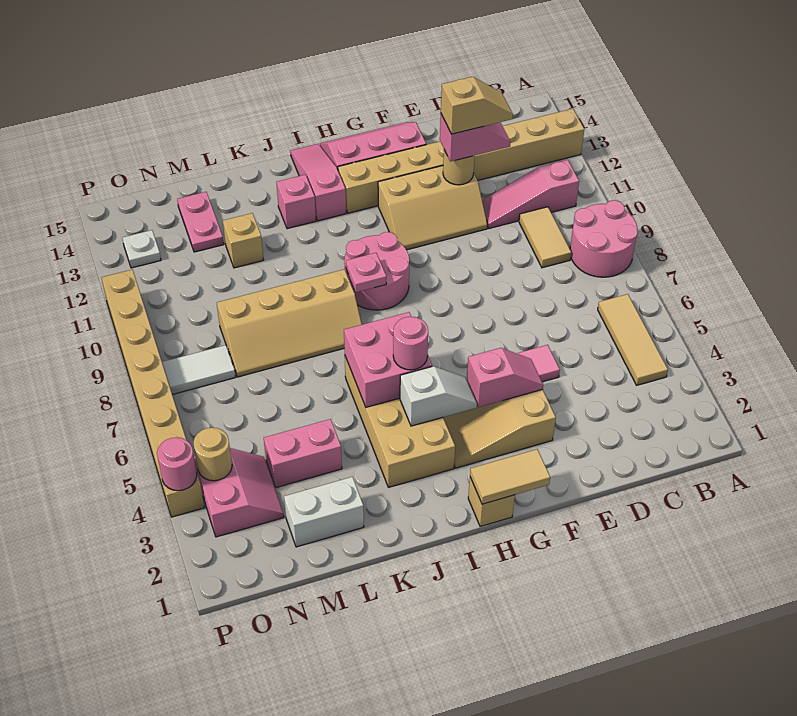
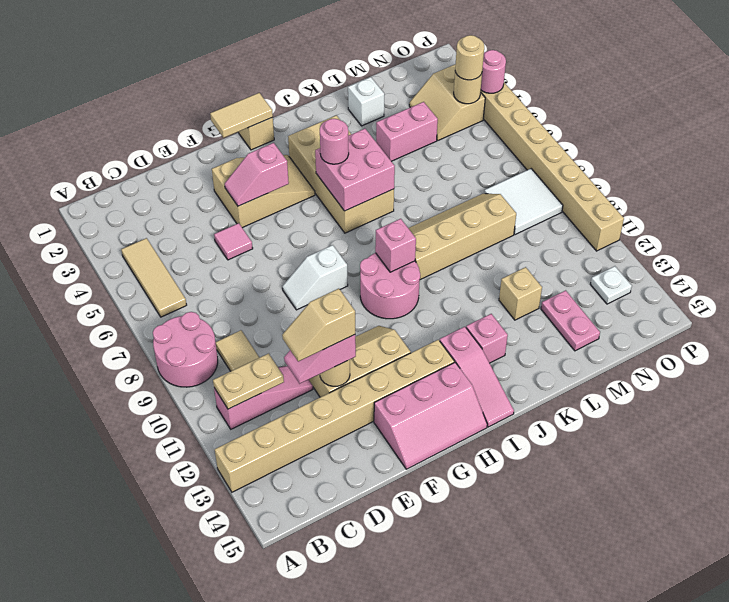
none -> tan 1x2 plate [213,353,284,409]
white 1x2 slope [400,366,477,426] -> white 1x2 slope moved to [282,245,348,310]
pink 1x1 plate [346,253,386,292] -> pink 1x1 brick [375,219,416,272]
white 1x2 brick [284,477,364,547] -> white 1x1 brick [348,77,384,126]
pink 2x2 slope [194,448,284,537] -> tan 2x2 slope [409,64,485,140]
white 1x2 tile [162,345,236,395] -> white 2x2 tile [484,169,563,235]
none -> tan 1x1 round brick [455,35,484,80]

